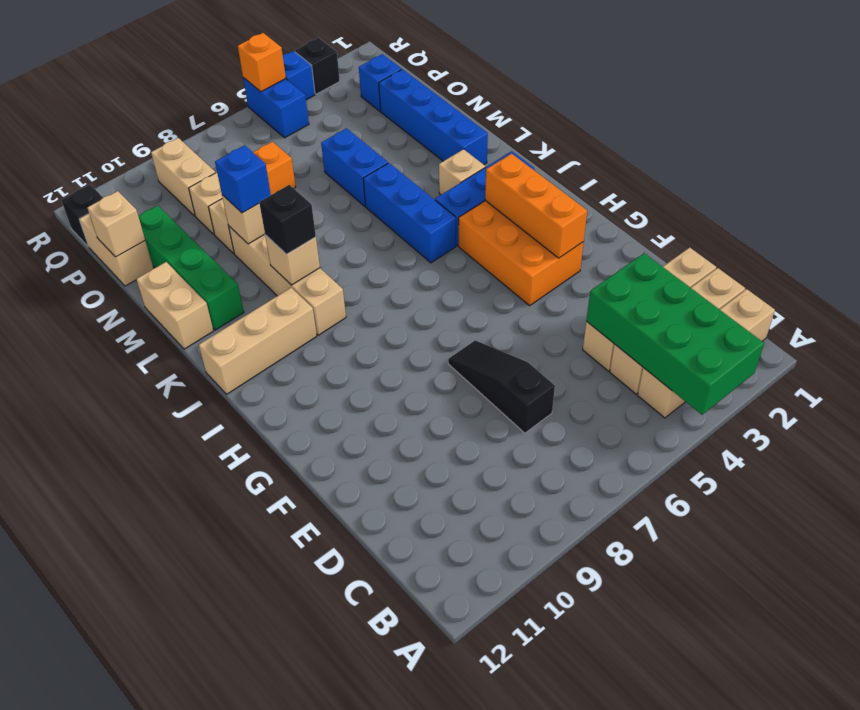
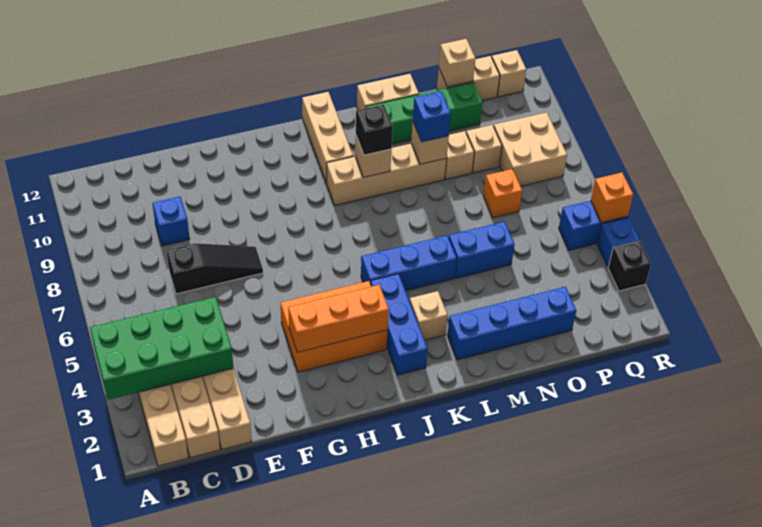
blue 1x1 brick [359,54,402,111] -> blue 1x1 brick moved to [152,197,190,246]
tan 1x2 brick [151,138,215,216] -> tan 2x2 brick [494,112,567,186]
black 1x1 brick [61,185,103,247] -> tan 1x1 brick [492,50,526,97]

